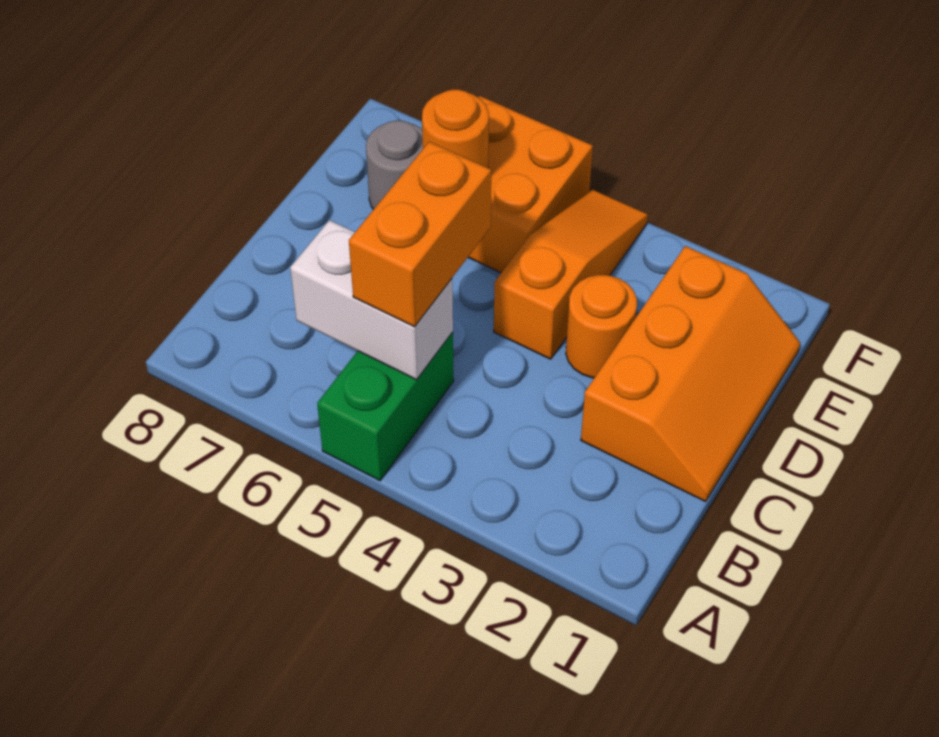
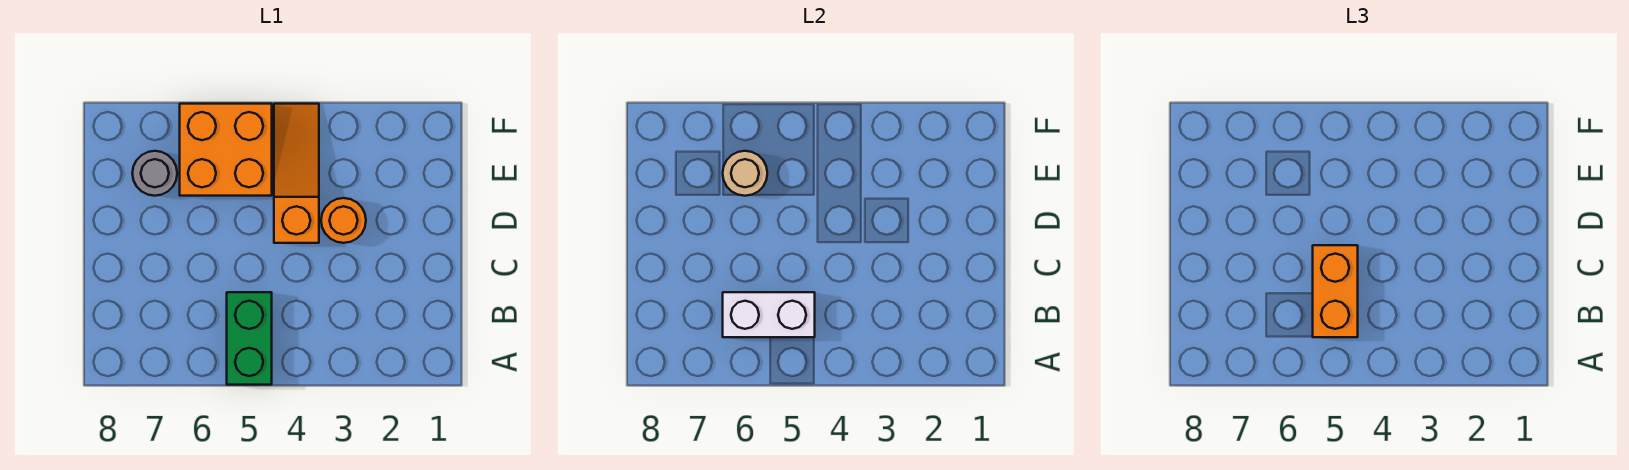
orange 2x3 slope [581,246,800,502] -> none
orange 1x1 round brick [422,90,489,168] -> tan 1x1 round brick [723,151,767,196]

